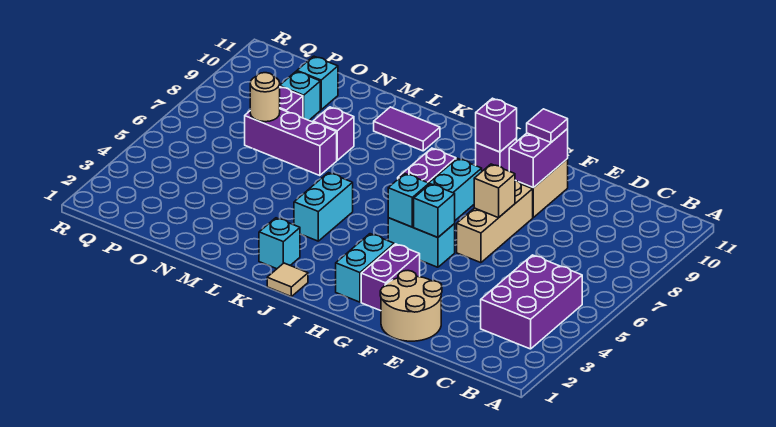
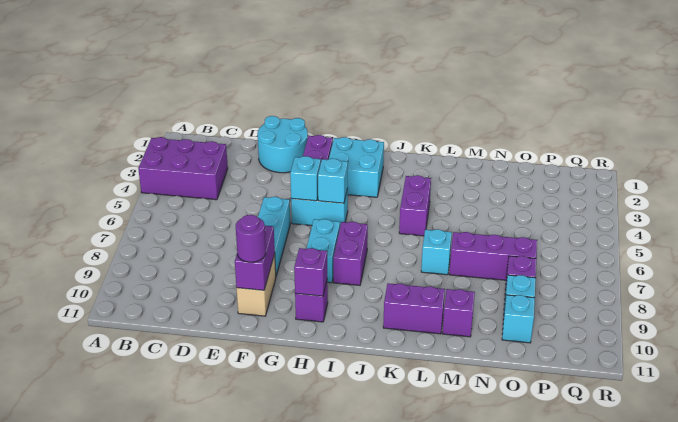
purple 2x3 brick [481,255,582,349] -> purple 2x3 brick turned to [138,137,228,200]
tan 2x2 round brick [380,271,442,341] -> cyan 2x2 round brick [258,116,308,173]
tan 1x3 brick [457,181,533,263] -> cyan 1x3 brick [258,197,290,276]
tan 1x1 brick [474,164,515,218] -> none
purple 1x1 tile [527,109,568,142] -> purple 1x1 round brick [236,215,266,262]
cyan 1x2 brick [336,234,394,302] -> cyan 2x2 brick [329,137,384,197]
tan 1x1 tile [267,263,308,296] -> none
cyan 1x1 brick [259,218,300,269] -> cyan 1x1 brick moved to [421,229,452,275]
cyan 1x2 brick [294,173,353,241] -> purple 1x2 brick [399,175,431,236]
purple 1x2 tile [374,107,440,151] -> purple 1x2 brick [383,283,445,334]
purple 1x1 brick [313,107,354,160] -> purple 1x1 brick moved to [442,289,475,337]
tan 1x1 round brick [250,73,280,122] -> none

